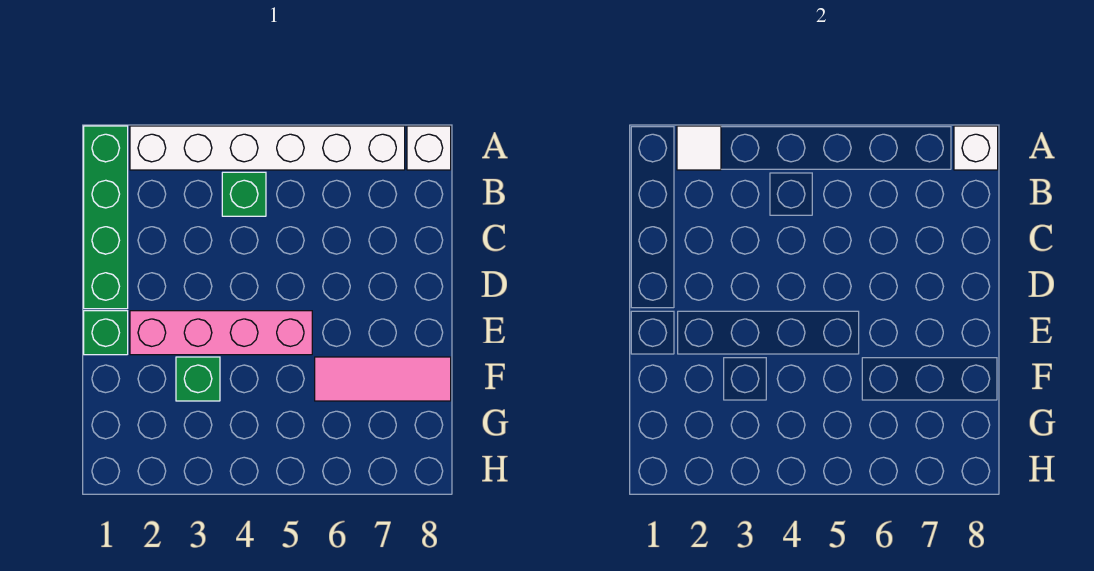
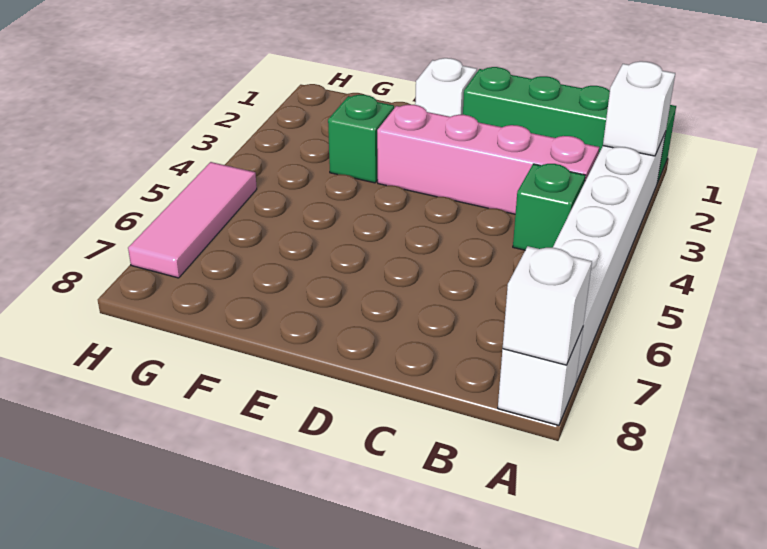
white 1x1 tile [677,126,721,170] -> white 1x1 brick [603,61,675,156]
green 1x1 brick [84,311,128,355] -> white 1x1 brick [415,58,477,117]
pink 1x4 brick [130,311,312,355] -> pink 1x4 brick turned to [377,105,599,214]
pink 1x3 tile [315,357,451,401] -> pink 1x3 tile moved to [128,162,257,278]

